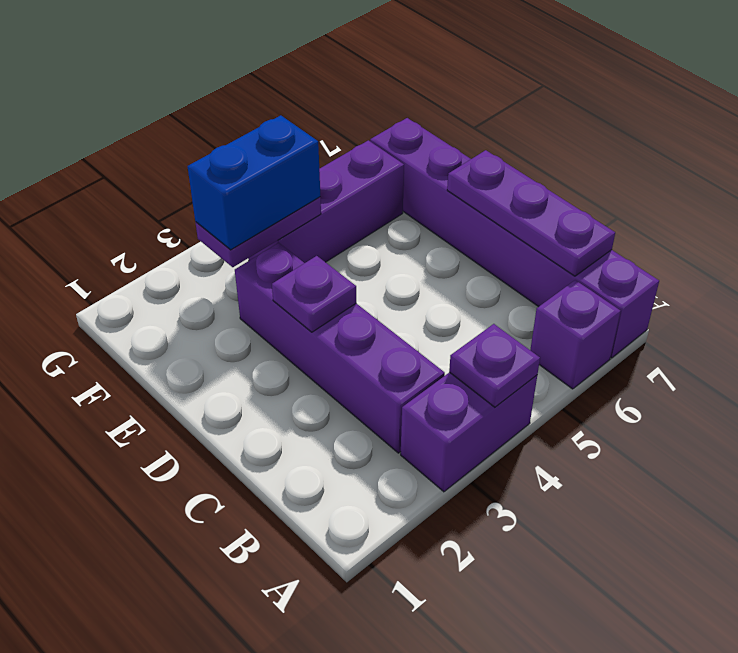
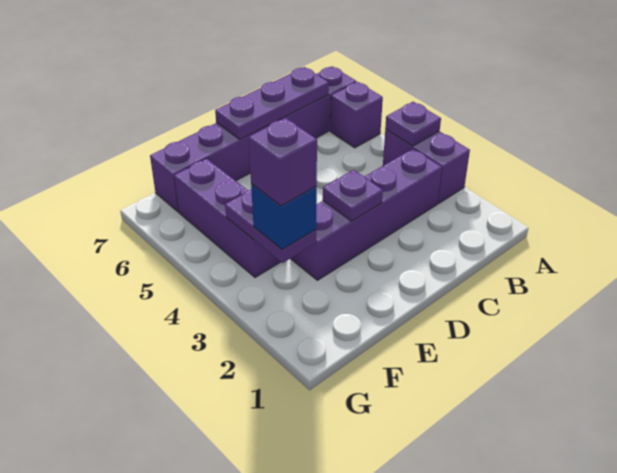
blue 1x2 brick [187,115,320,250] -> blue 1x1 brick [251,184,317,249]
none -> purple 1x1 brick [249,118,317,206]

